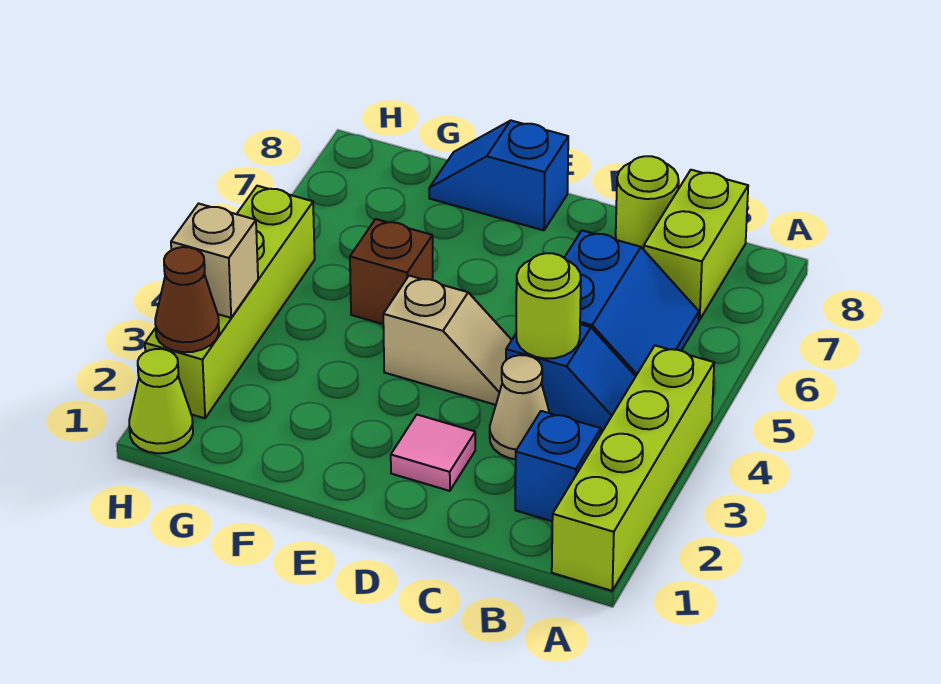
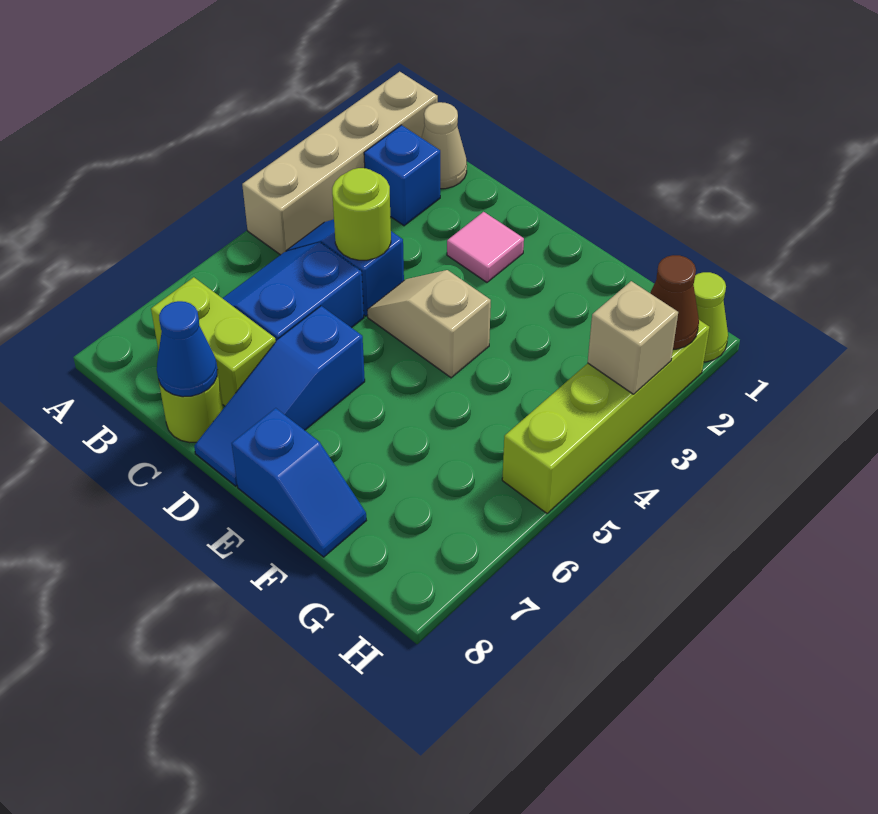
lime 1x4 brick [552,346,714,591] -> tan 1x4 brick [242,72,438,255]
lime 1x2 brick [644,170,748,320] -> lime 1x2 brick turned to [151,277,276,406]
tan 1x1 cone [490,355,549,459] -> tan 1x1 cone moved to [421,102,467,189]
none -> blue 1x1 cone [157,301,218,397]
none -> blue 1x3 slope [194,306,365,486]
brown 1x1 brick [350,219,433,324] -> none

